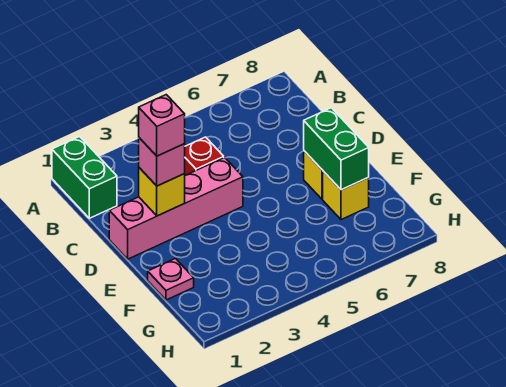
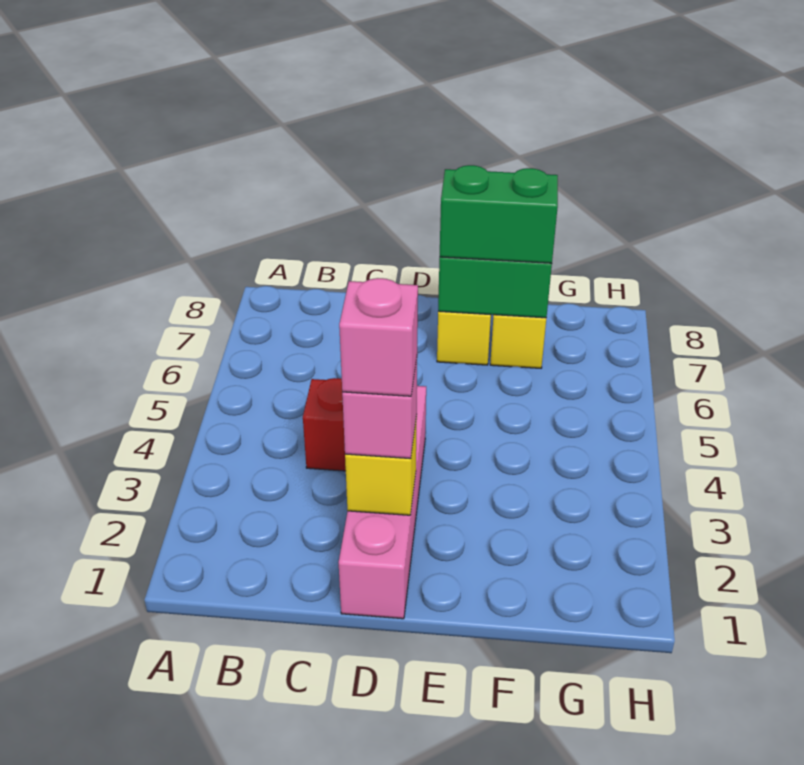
green 1x2 brick [52,136,117,218] -> green 1x2 brick moved to [440,165,558,263]
pink 1x1 plate [148,259,194,300] -> none

